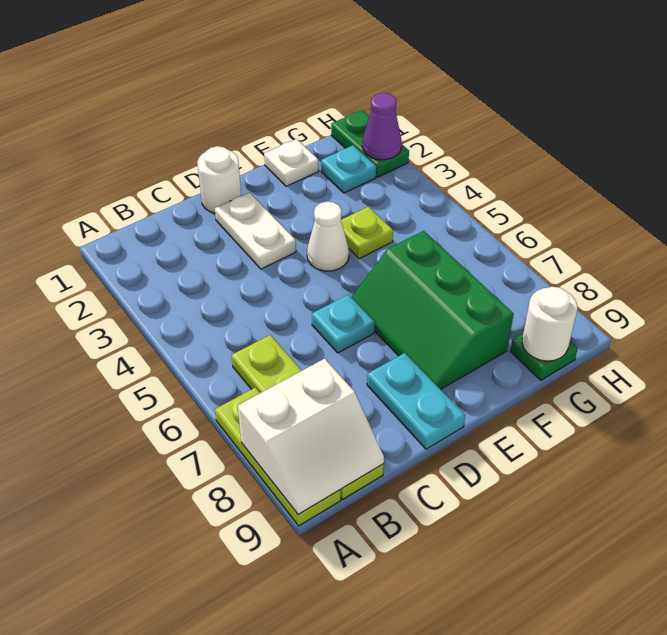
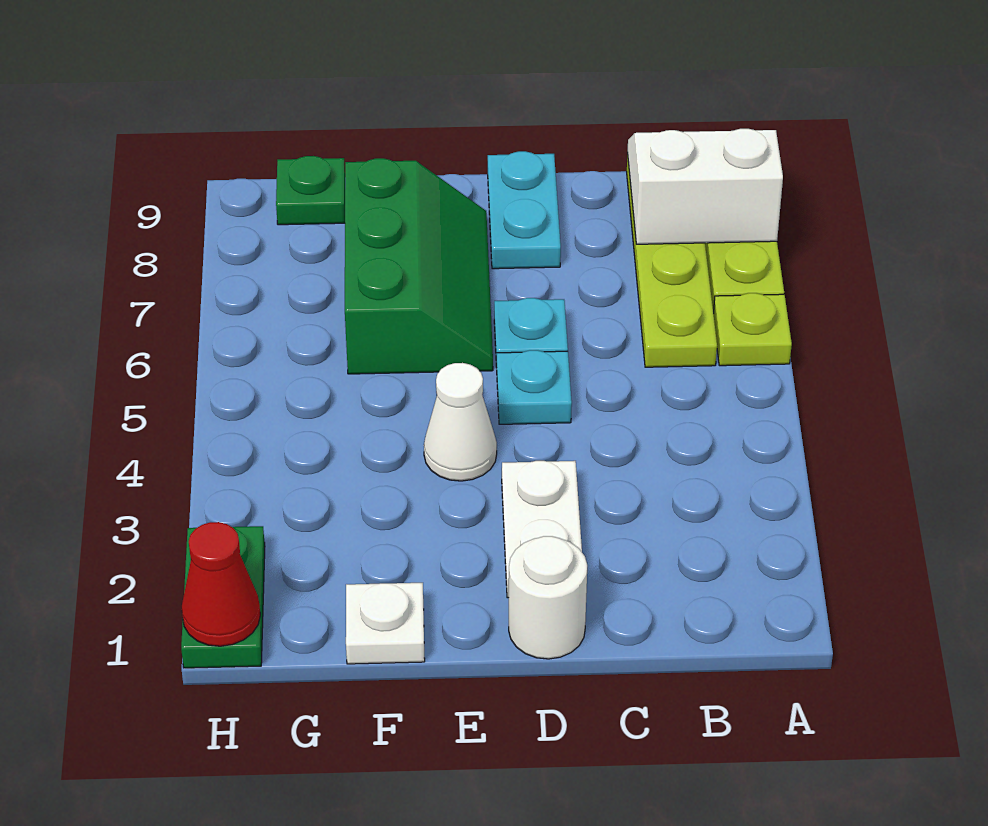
lime 1x1 plate [341,207,393,259] -> lime 1x1 plate moved to [713,293,792,366]
cyan 1x1 plate [321,146,376,193] -> cyan 1x1 plate moved to [497,350,572,424]
white 1x1 round brick [522,287,577,361] -> none
none -> red 1x1 cone [182,522,260,646]
purple 1x1 cone [362,93,402,160] -> none

